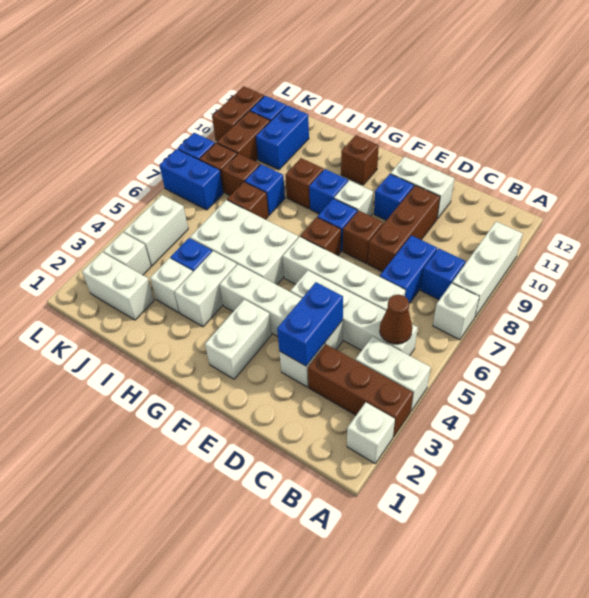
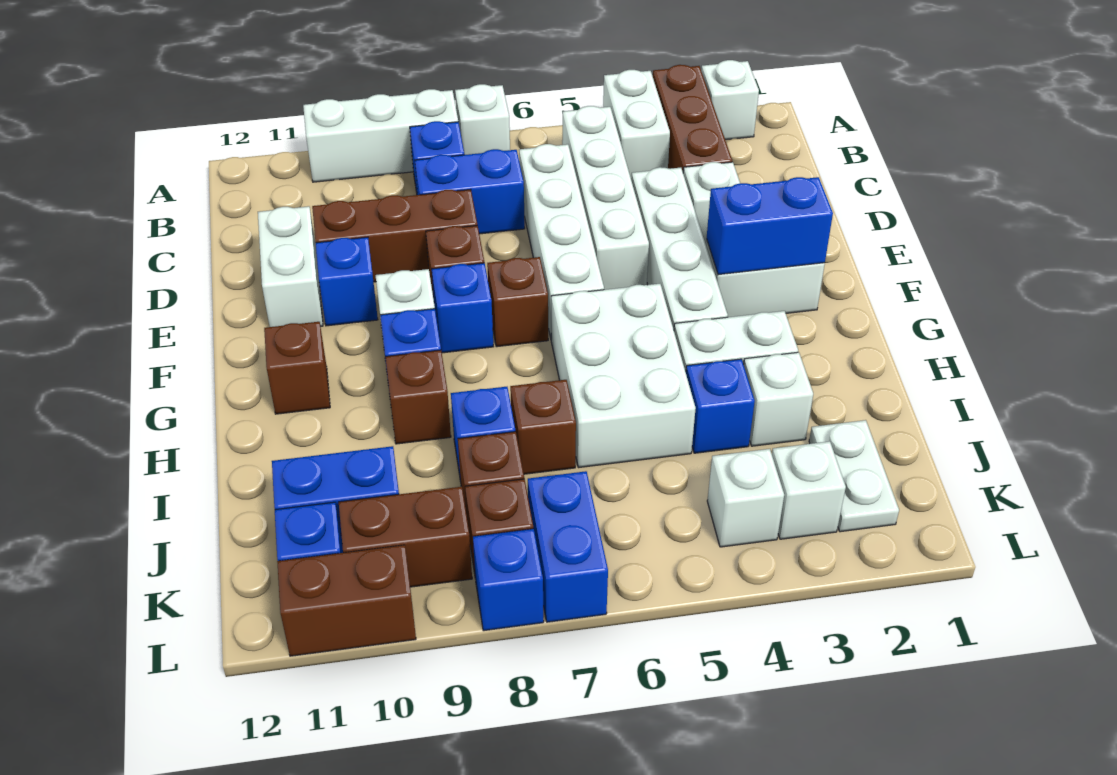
brown 1x1 cone [380,295,412,344] -> none
blue 1x2 brick [277,282,343,366] -> blue 1x2 brick moved to [707,177,833,275]
white 1x2 brick [82,252,154,320] -> white 1x2 plate [809,420,899,532]
white 1x2 brick [124,195,188,266] -> white 1x1 brick [707,449,784,547]

